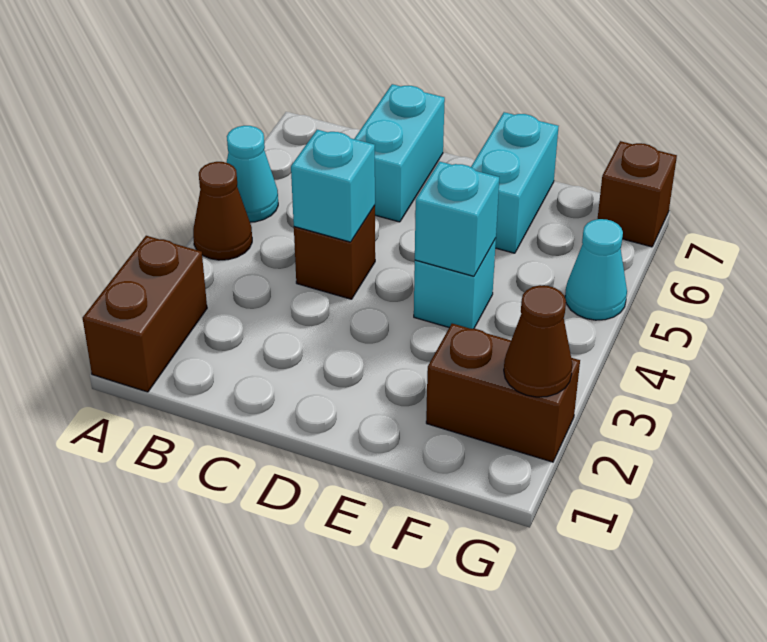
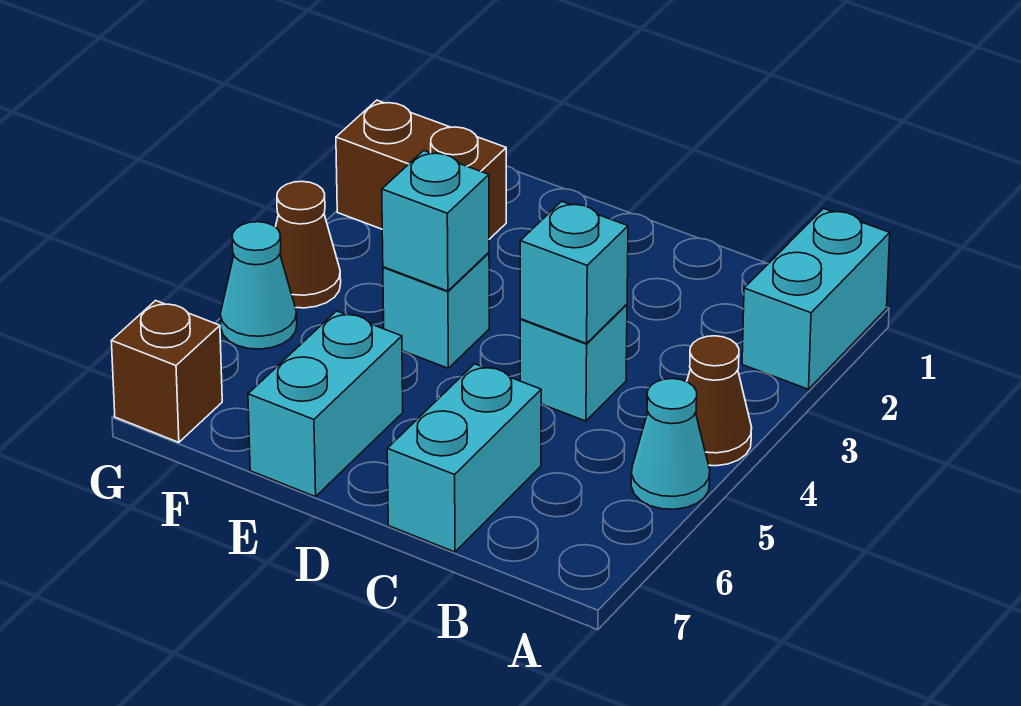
brown 1x2 brick [83,236,207,392] -> cyan 1x2 brick [742,209,890,389]
brown 1x1 brick [294,206,375,299] -> cyan 1x1 brick [520,304,627,421]
brown 1x1 cone [504,285,572,397] -> brown 1x1 cone moved to [276,181,341,308]

